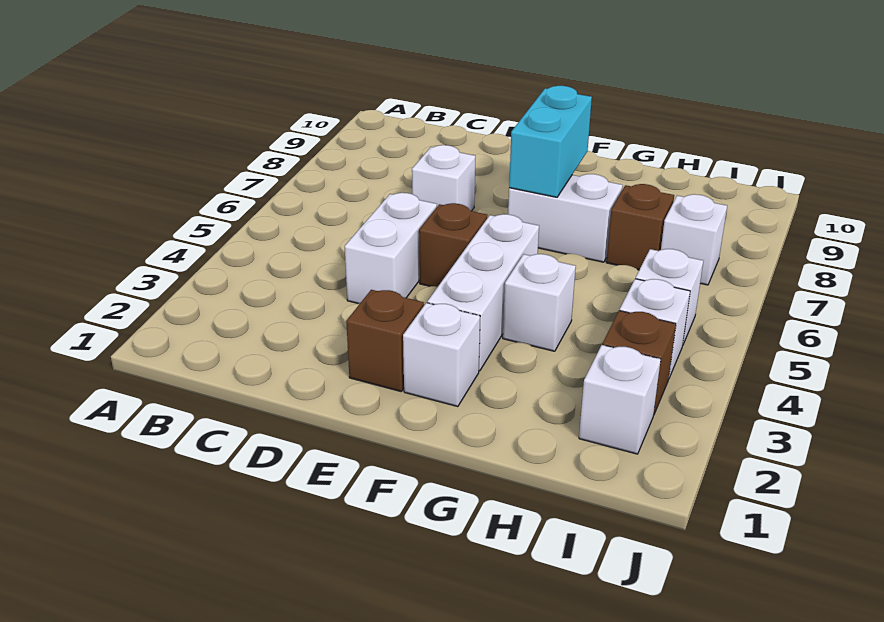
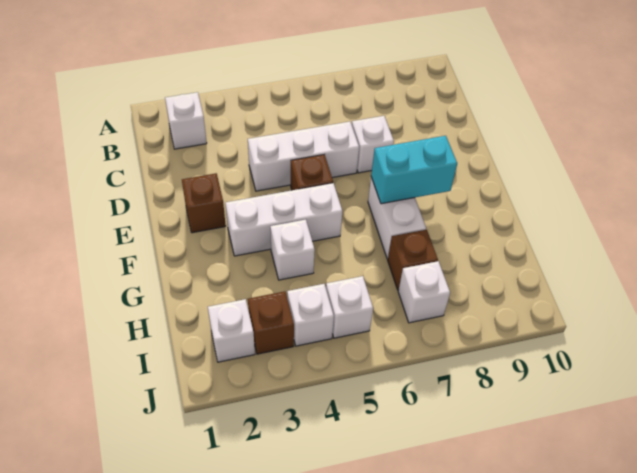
white 1x2 brick [345,193,437,304] -> white 1x3 brick [248,122,359,191]
white 1x1 brick [403,303,480,407] -> white 1x1 brick moved to [165,92,207,149]

